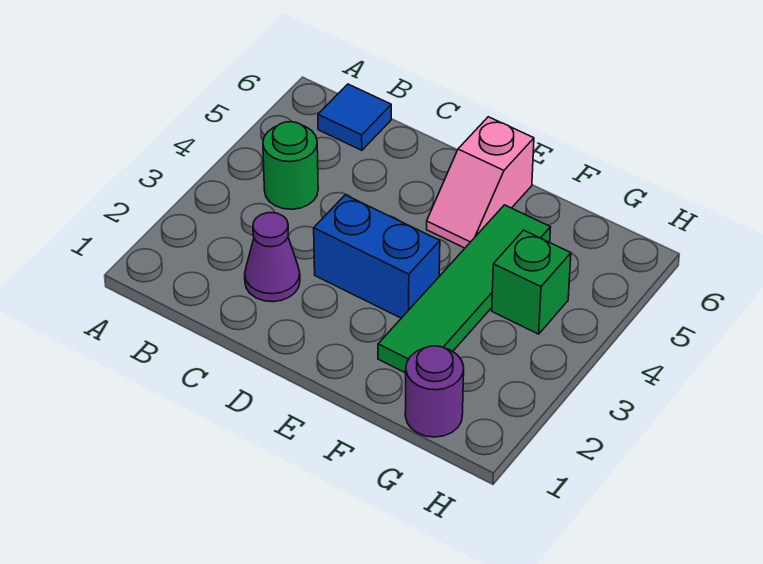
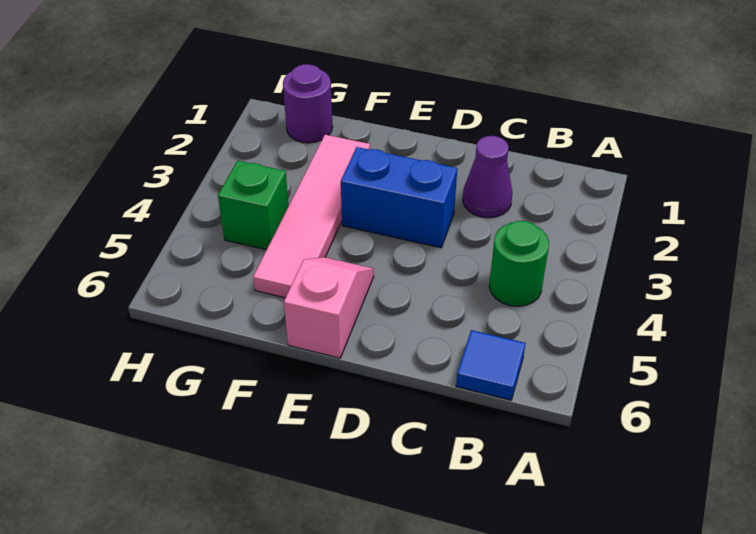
green 1x4 tile [378,205,551,373] -> pink 1x4 tile [253,135,370,298]

